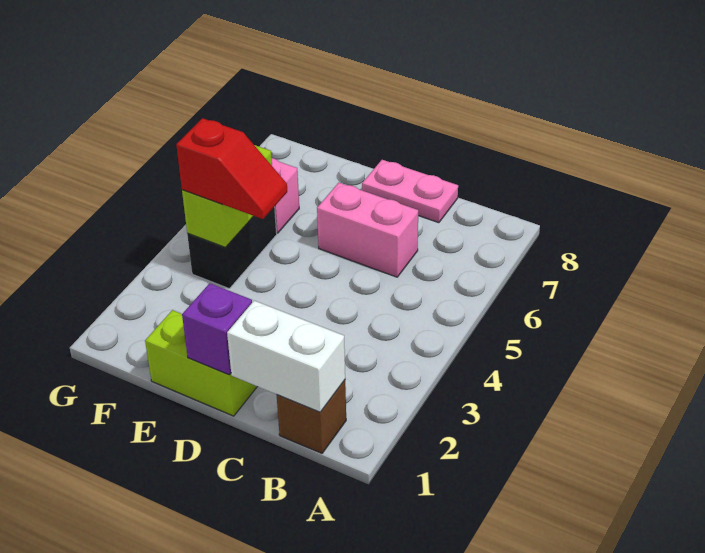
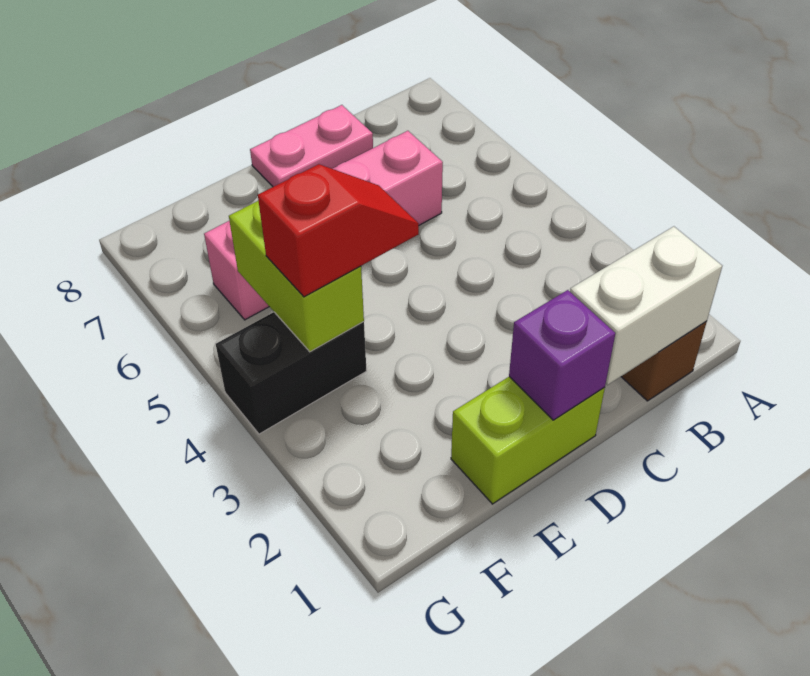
black 1x2 brick [187,207,277,288] -> black 1x2 brick turned to [216,312,367,434]

